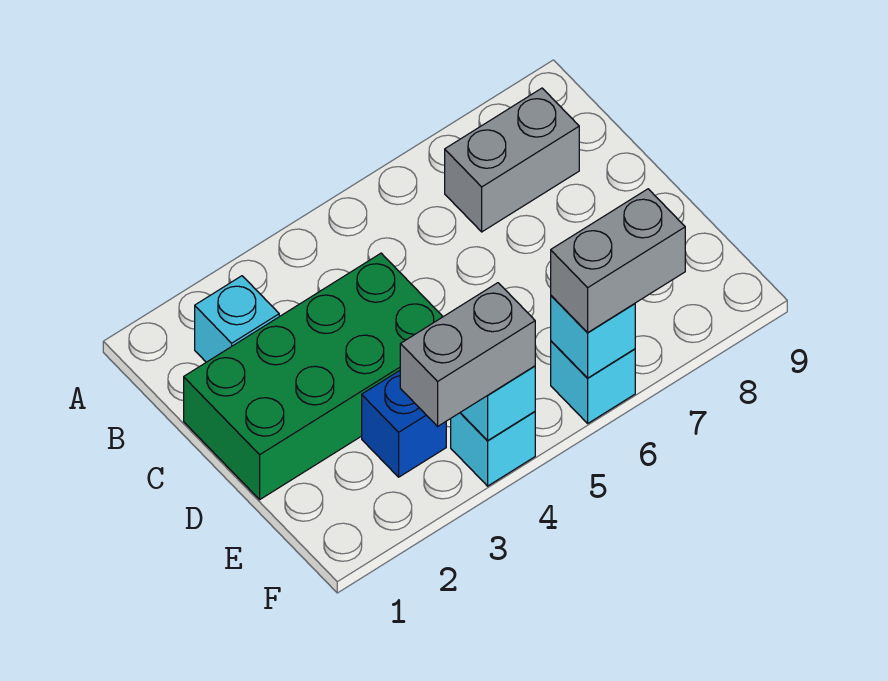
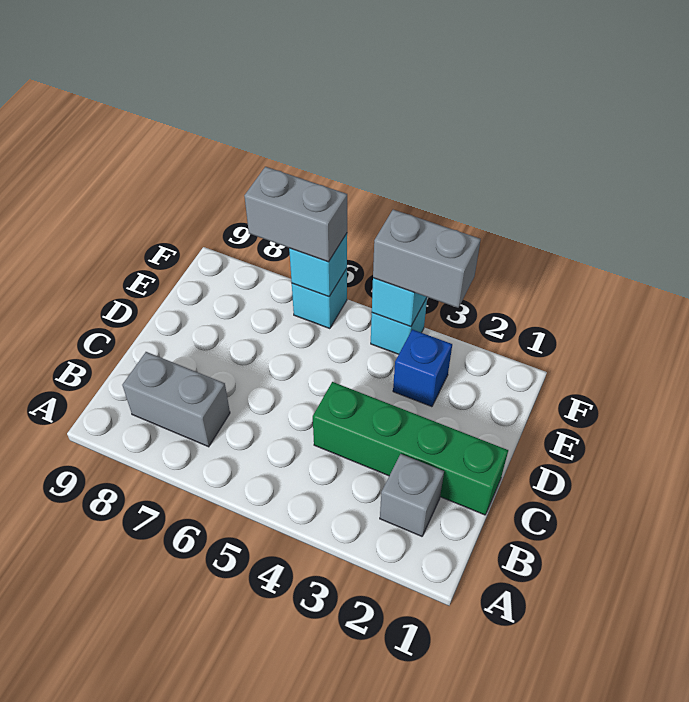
cyan 1x1 brick [195,276,279,362] -> grey 1x1 brick [380,454,444,536]
green 2x4 brick [184,253,443,499] -> green 1x4 brick [313,382,508,515]

